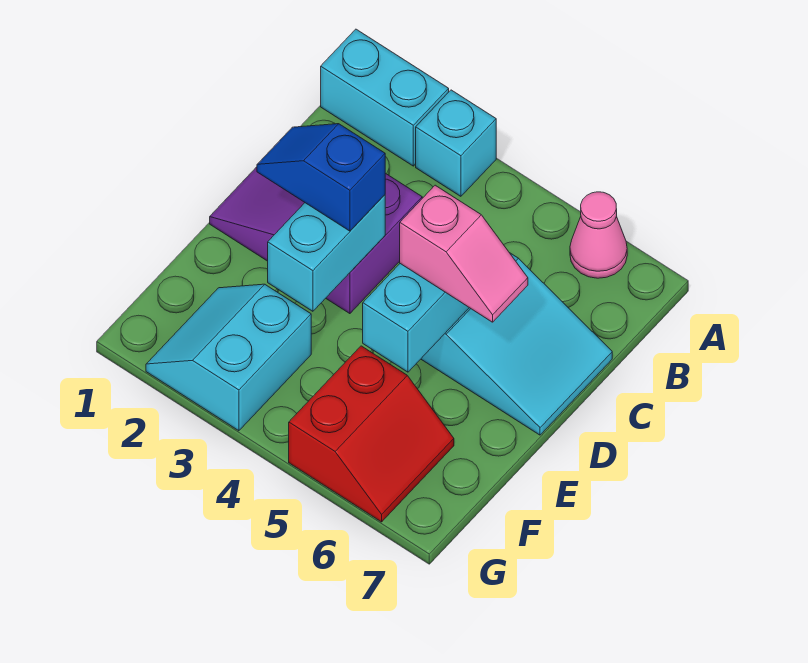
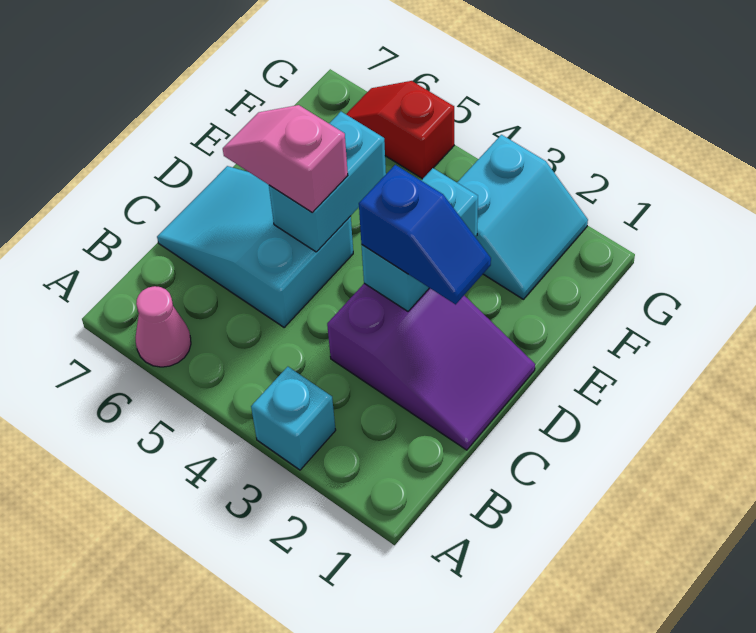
cyan 1x2 brick [321,29,449,166] -> none
red 2x2 slope [289,346,454,522] -> red 1x2 slope [346,81,454,179]

